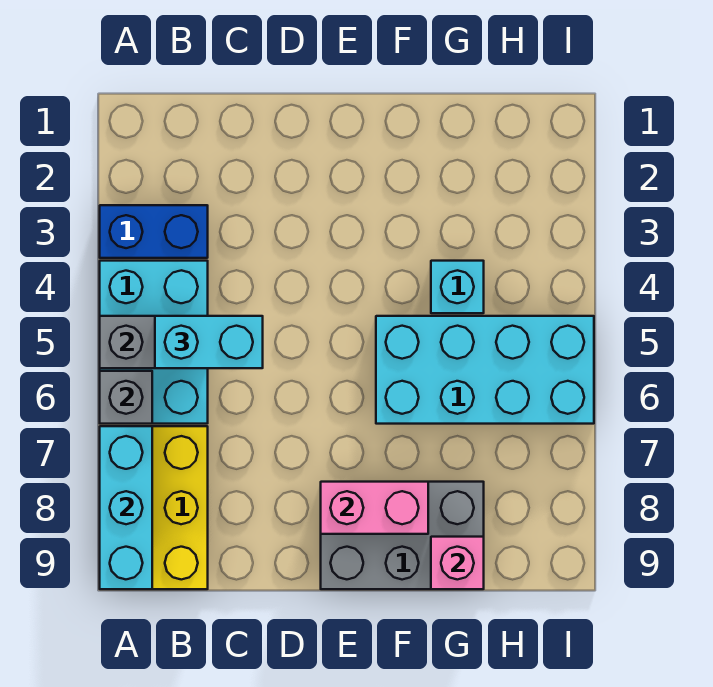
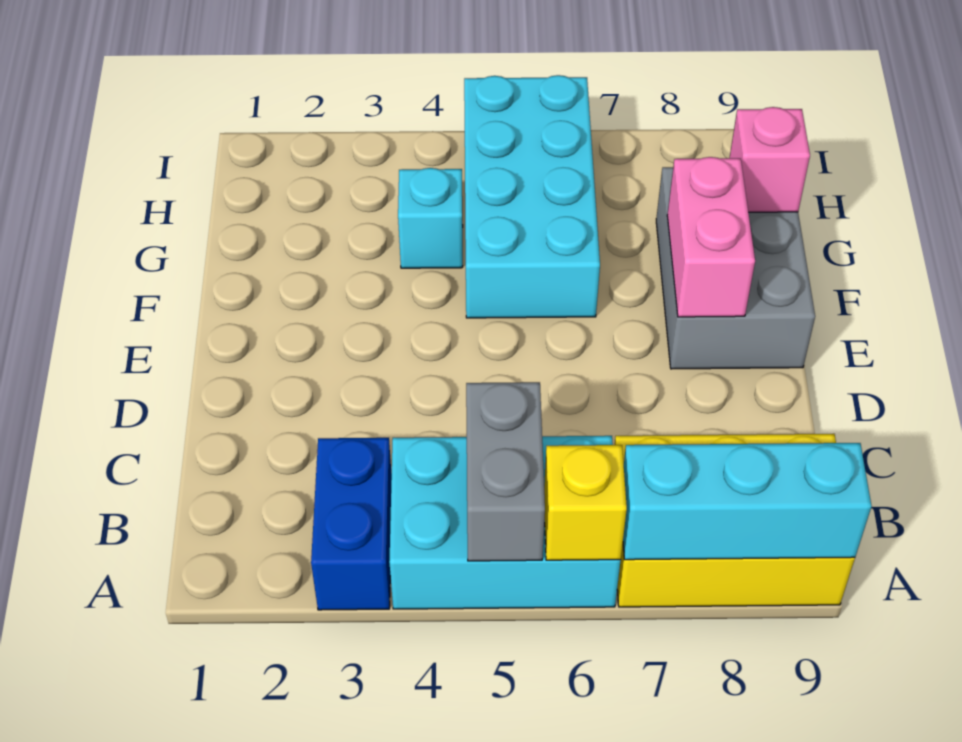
grey 1x1 brick [100,371,152,424] -> yellow 1x1 brick [544,445,627,560]
cyan 1x2 brick [155,316,263,368] -> none

